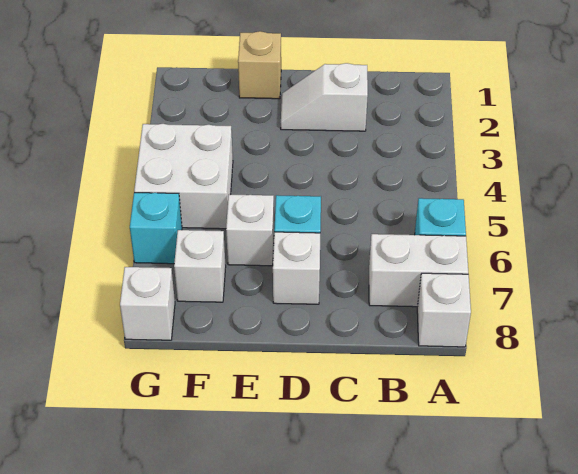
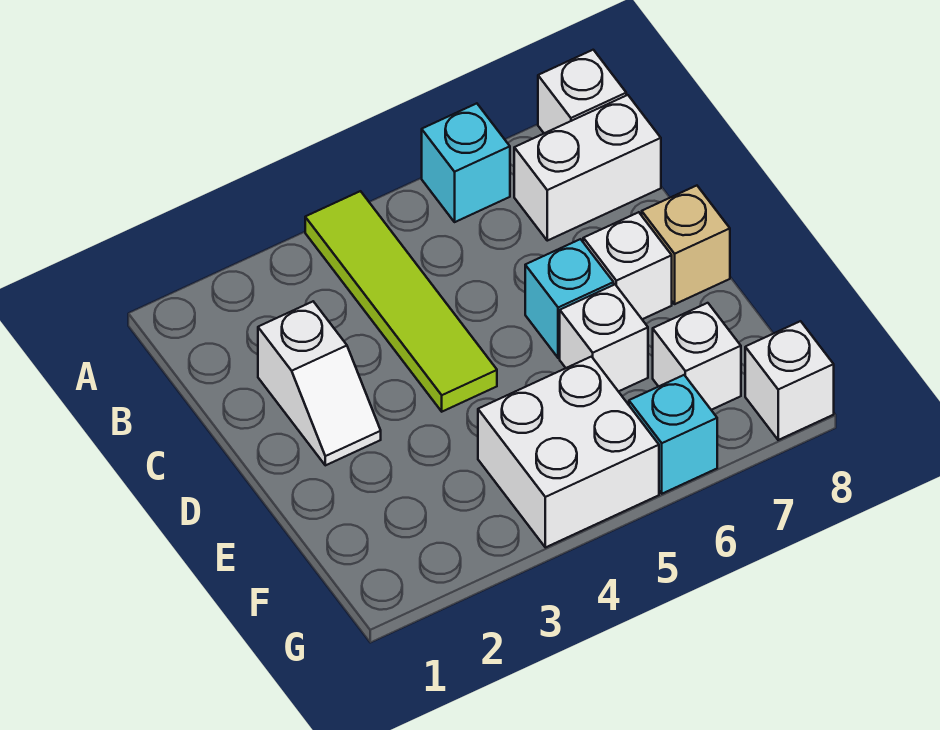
none -> lime 1x4 tile [305,191,497,412]
white 1x2 brick [369,234,468,307] -> white 1x2 brick turned to [514,95,661,241]
tan 1x1 brick [238,31,281,99] -> tan 1x1 brick moved to [642,186,730,304]

